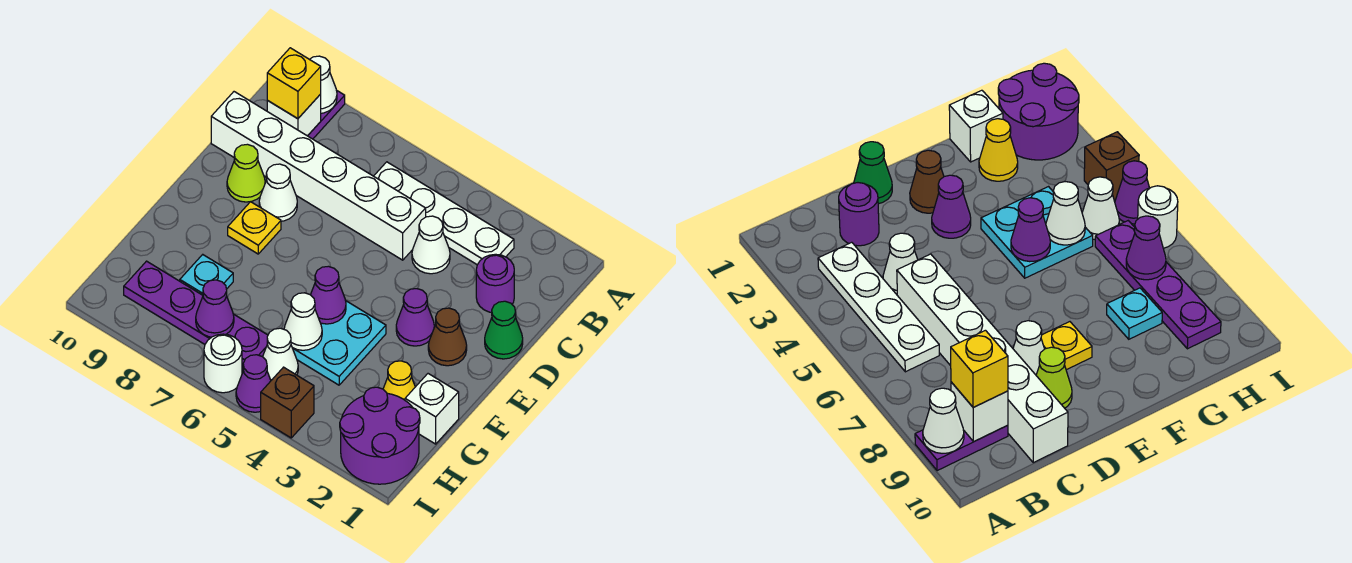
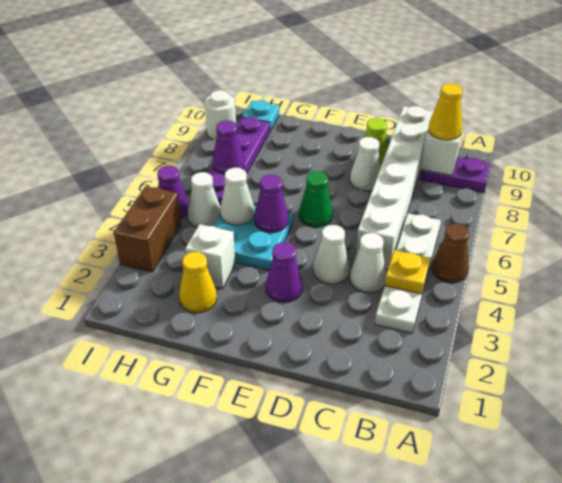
white 1x1 cone [310,56,337,113] -> white 1x1 cone moved to [313,225,349,284]
yellow 1x1 brick [267,48,321,119] -> yellow 1x1 cone [429,83,463,140]
purple 1x1 round brick [476,254,514,312] -> none
green 1x1 cone [485,301,523,359] -> green 1x1 cone moved to [299,171,332,227]
brown 1x1 cone [428,308,467,366] -> brown 1x1 cone moved to [432,224,469,283]
yellow 1x1 plate [228,202,281,254] -> yellow 1x1 plate moved to [385,250,430,294]
white 1x1 brick [405,374,459,444] -> white 1x1 brick moved to [185,224,235,289]
cyan 1x1 plate [180,255,233,295] -> cyan 1x1 plate moved to [242,100,279,131]
purple 2x2 round brick [340,387,420,484] -> none
brown 1x1 brick [261,367,314,438] -> brown 1x2 brick [114,186,181,272]
white 1x1 round brick [204,334,242,393] -> white 1x1 round brick moved to [205,90,236,140]

